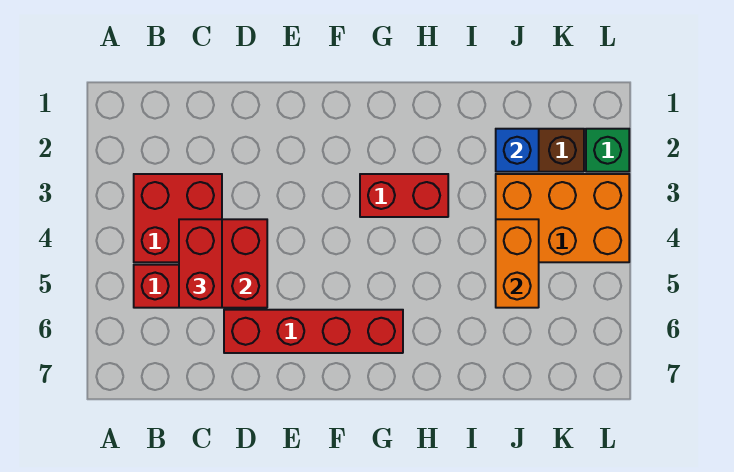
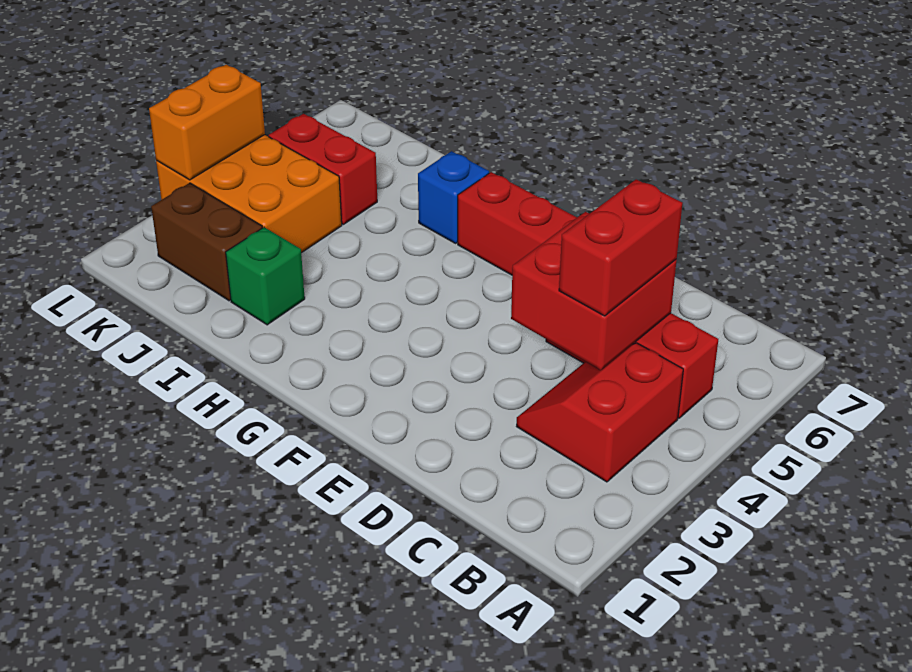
red 2x2 brick [134,174,222,262] -> red 2x2 slope [517,343,683,482]
red 1x2 brick [360,174,448,217] -> red 1x2 brick moved to [269,114,377,224]
blue 1x1 brick [496,129,539,172] -> blue 1x1 brick moved to [418,151,489,243]
orange 1x2 brick [496,219,539,308] -> orange 1x2 brick moved to [149,65,265,180]
green 1x1 brick [586,129,629,172] -> green 1x1 brick moved to [226,227,305,325]

